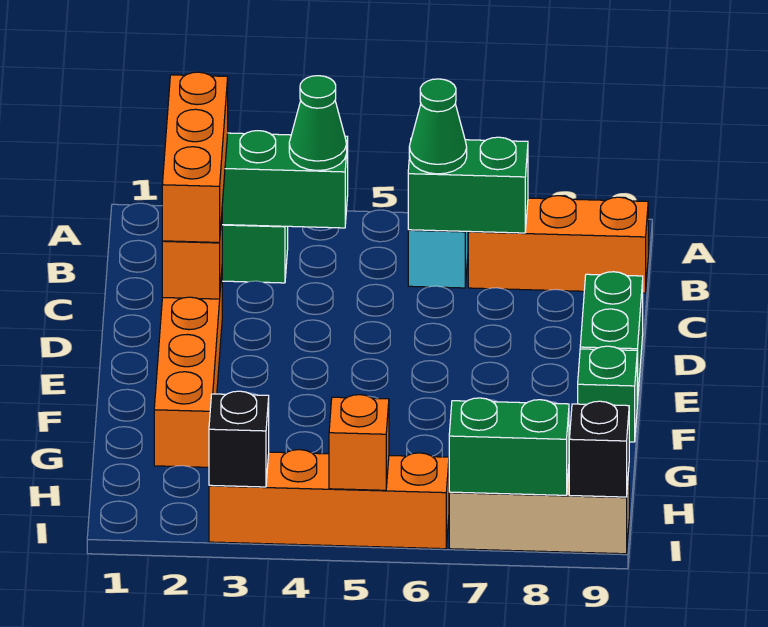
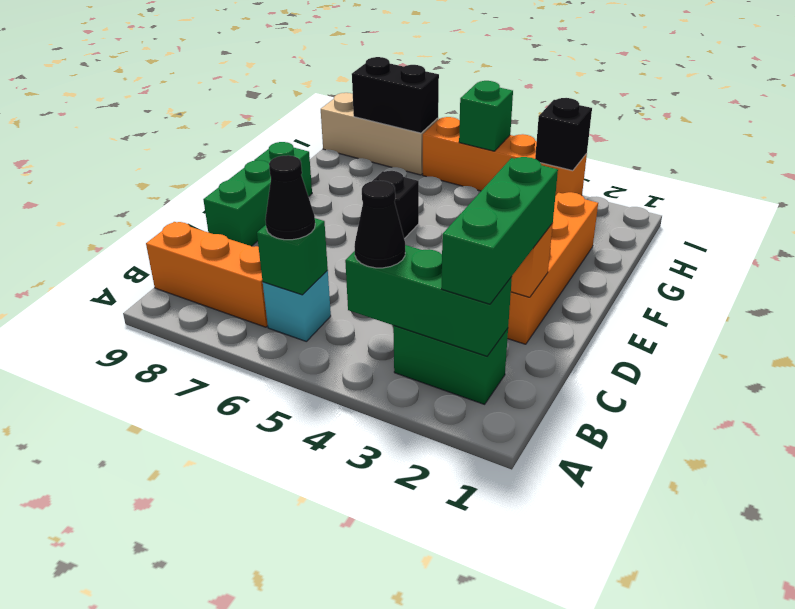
orange 1x3 brick [162,72,228,242] -> green 1x3 brick [441,157,558,304]
green 1x1 cone [289,76,347,171] -> black 1x1 cone [354,181,405,268]
green 1x2 brick [408,137,528,233] -> green 1x1 brick [257,218,328,295]
green 1x1 cone [409,79,467,174] -> black 1x1 cone [265,155,315,240]
orange 1x1 brick [329,395,389,490] -> green 1x1 brick [459,81,513,151]
green 1x2 brick [449,398,569,495] -> black 1x2 brick [352,57,439,133]
black 1x1 brick [569,401,629,497] -> black 1x1 brick moved to [373,171,419,239]

